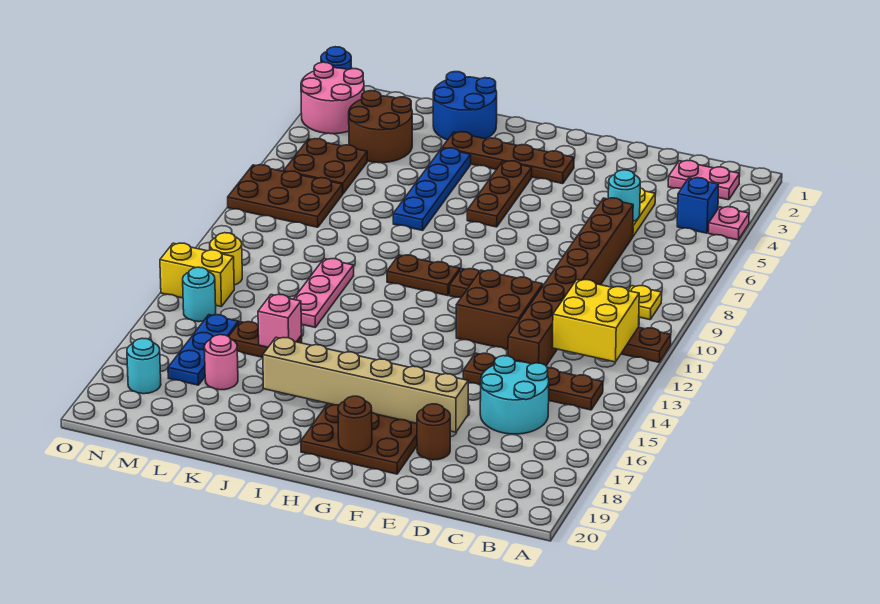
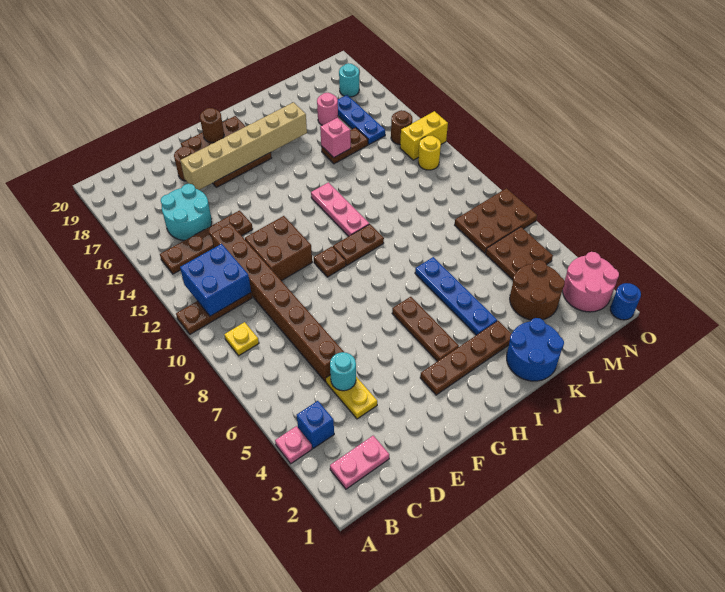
yellow 2x2 brick [552,280,639,362] -> blue 2x2 brick [180,244,251,316]
pink 1x3 plate [294,259,354,327] -> pink 1x3 plate moved to [311,182,369,236]
cyan 1x1 round brick [183,267,216,322] -> brown 1x1 round brick [391,110,412,145]

